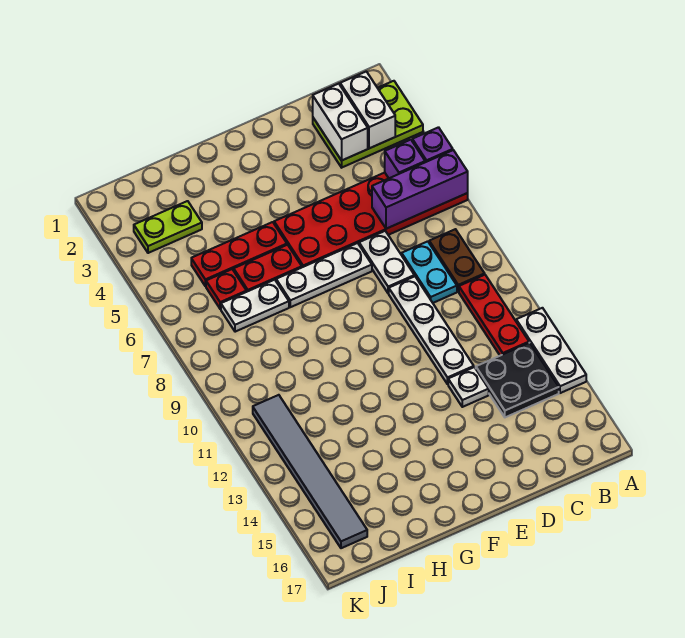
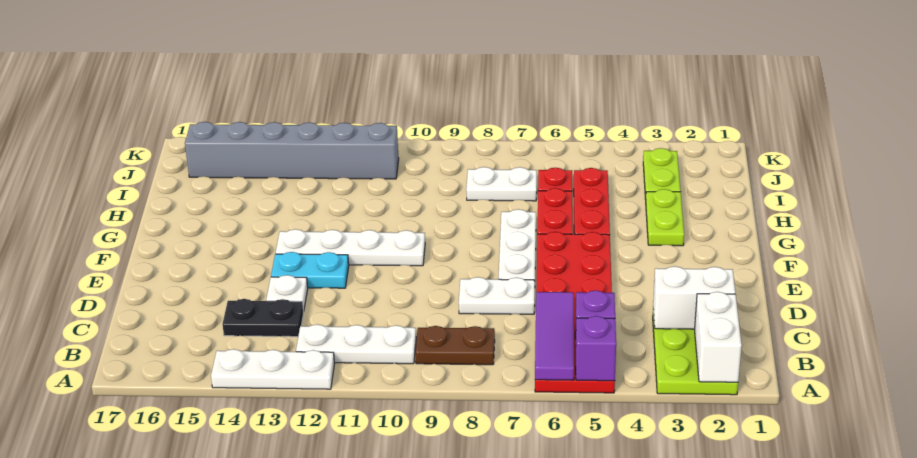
purple 1x3 brick [372,150,468,229] -> purple 1x3 tile [535,292,574,380]
white 1x2 brick [340,71,395,148] -> white 1x2 brick turned to [695,292,742,382]
red 1x3 plate [459,275,529,356] -> white 1x3 plate [296,324,416,364]
black 2x2 plate [476,343,559,417] -> black 1x2 plate [222,299,304,337]
cyan 1x2 plate [402,241,457,303] -> cyan 1x2 plate moved to [271,252,349,288]
white 1x4 plate [389,276,474,384] -> white 1x4 plate moved to [276,229,425,266]
none -> lime 1x2 plate [646,189,684,246]
white 1x2 plate [221,280,289,332] -> white 1x2 plate turned to [466,167,537,201]
grey 1x6 tile [253,395,367,548] -> grey 1x6 brick [185,122,399,179]

